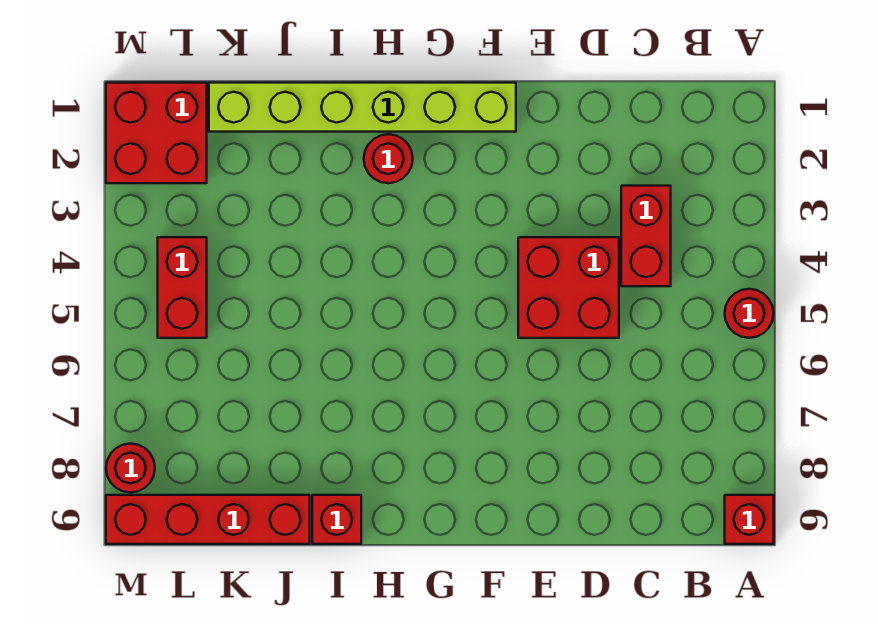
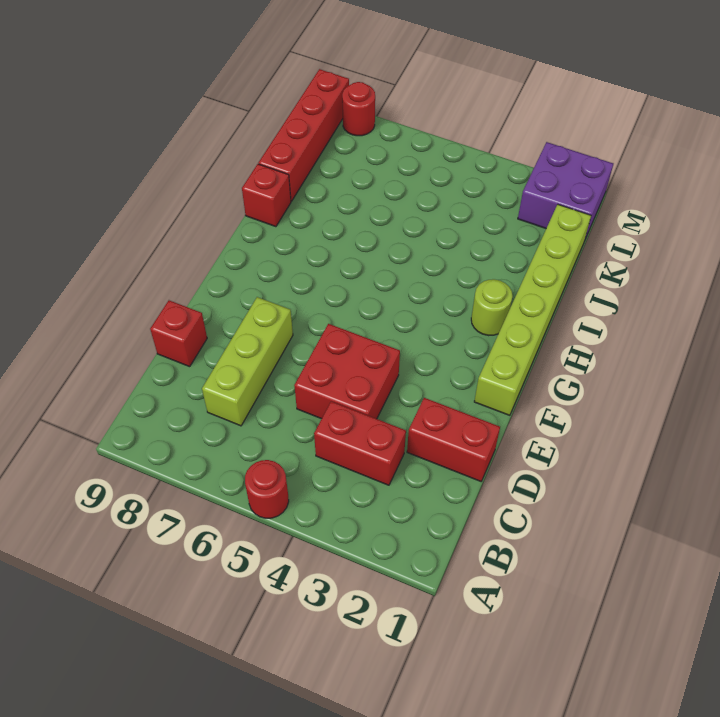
red 1x1 brick [725,495,774,544] -> red 1x1 brick moved to [150,300,207,367]
none -> lime 1x3 brick [202,297,293,426]
red 1x1 round brick [364,134,413,183] -> lime 1x1 round brick [471,279,512,336]
red 2x2 brick [106,83,207,183] -> purple 2x2 brick [518,142,613,239]
red 1x2 brick [158,237,207,338] -> red 1x2 brick moved to [407,398,500,481]

